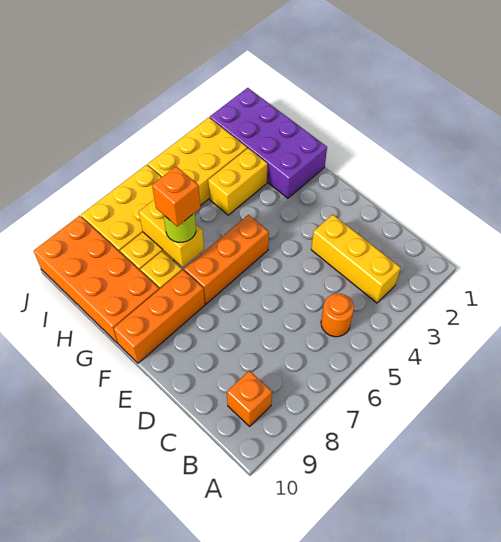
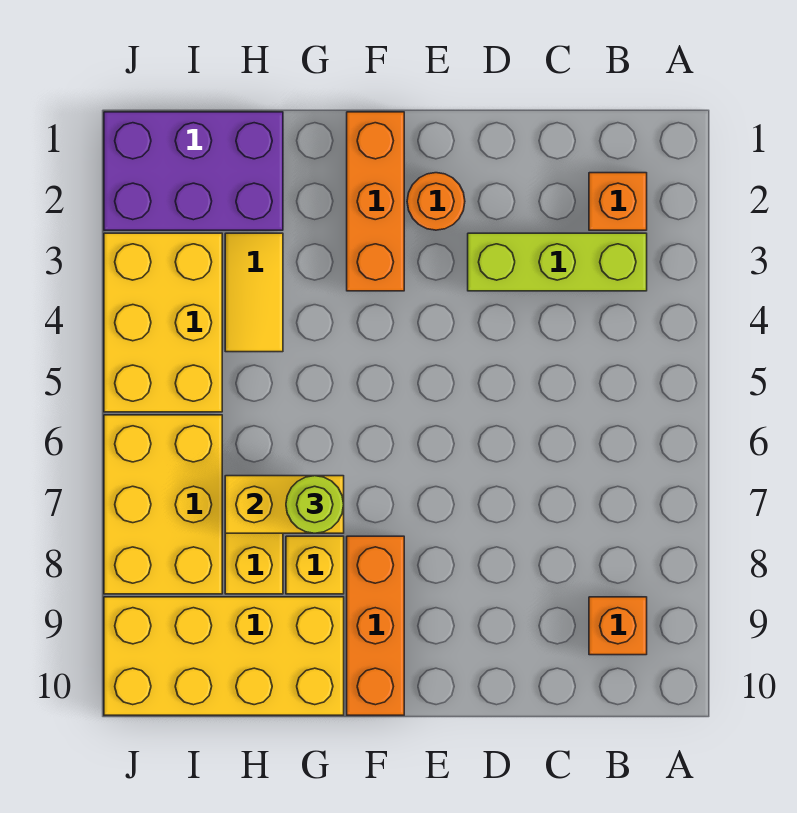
yellow 1x3 brick [311,214,401,303] -> lime 1x3 brick [468,233,647,291]
orange 1x1 round brick [321,294,354,337] -> orange 1x1 round brick moved to [407,173,465,230]
orange 1x3 brick [184,215,269,304] -> orange 1x3 brick moved to [347,112,404,291]
purple 2x4 brick [210,88,327,198] -> purple 2x3 brick [104,112,283,230]
orange 1x1 brick [152,167,200,226] -> orange 1x1 brick moved to [589,173,647,230]
orange 2x4 brick [34,216,159,343] -> yellow 2x4 brick [104,597,344,715]
yellow 1x2 brick [208,148,267,215] -> yellow 1x2 tile [225,233,283,352]

